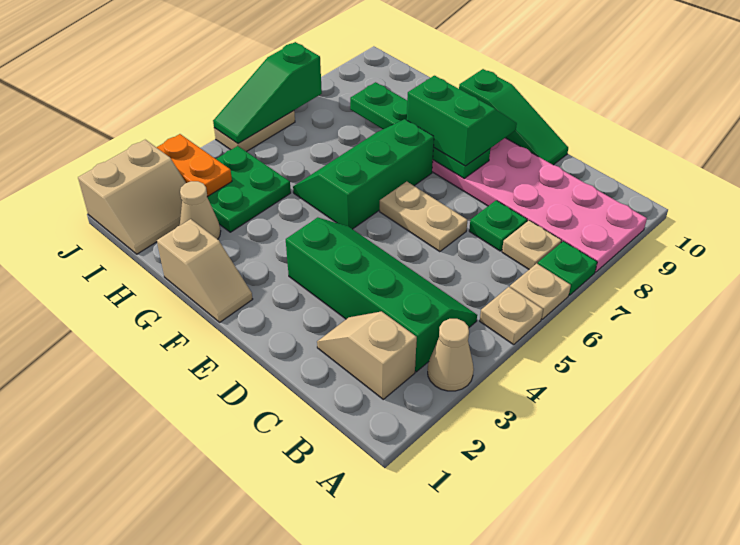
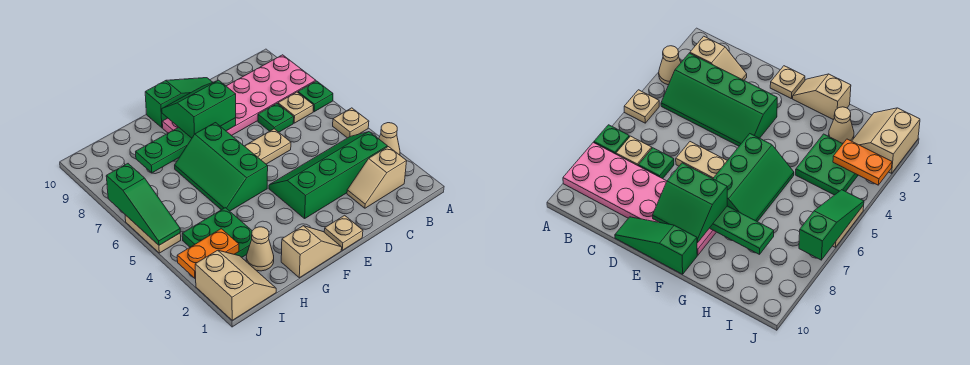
tan 1x1 plate [510,263,571,319] -> tan 1x1 plate moved to [324,215,363,250]

